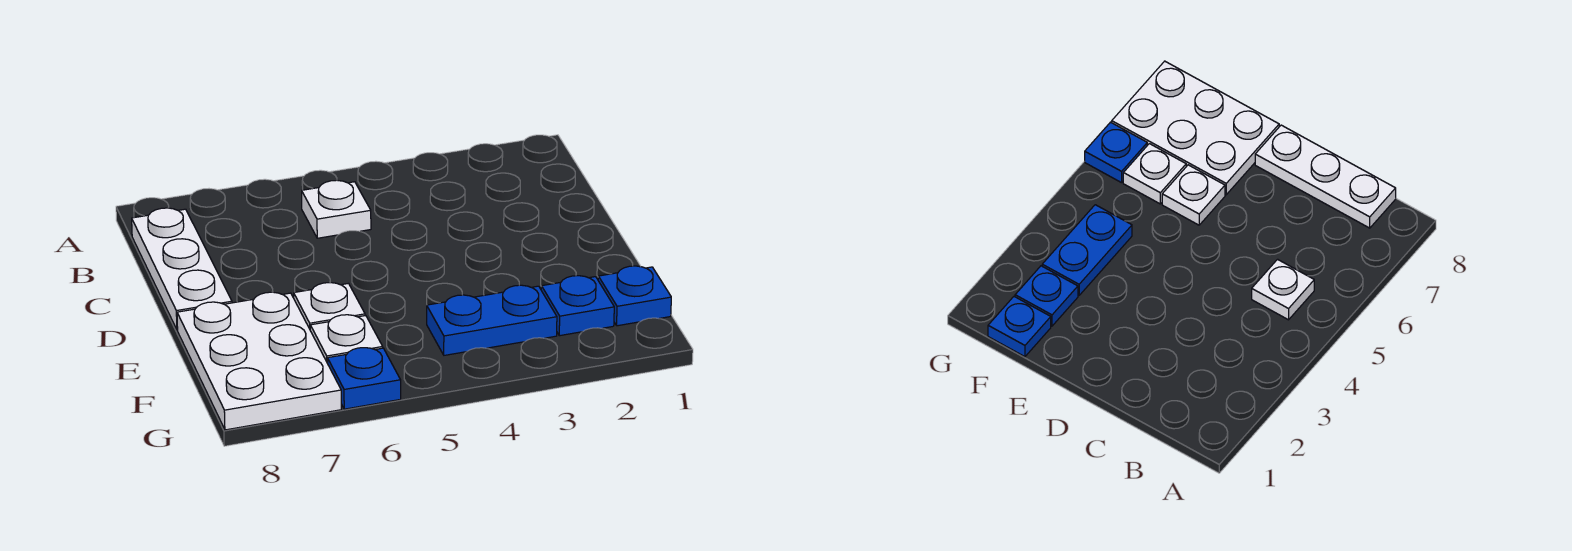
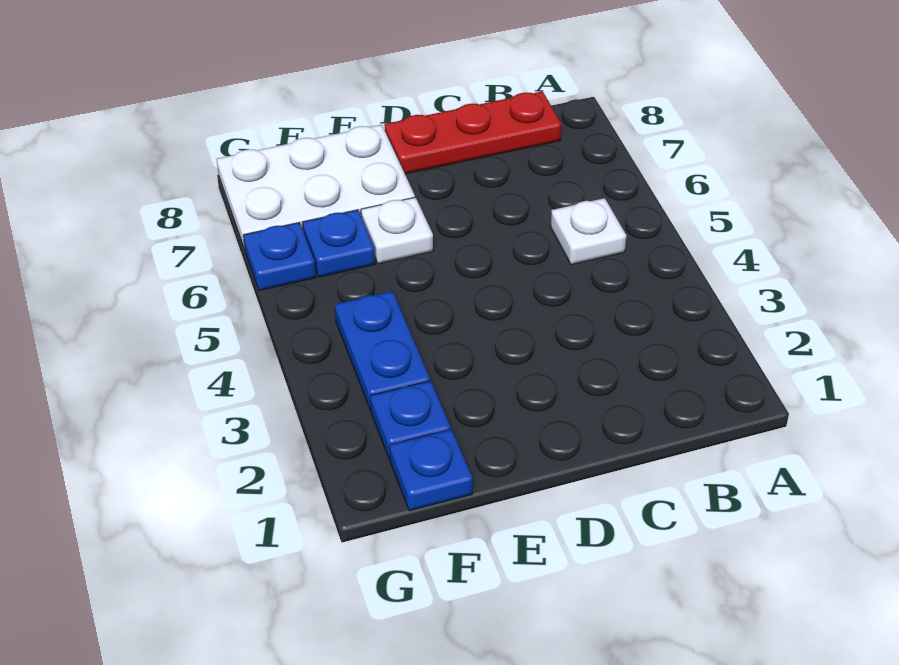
white 1x3 plate [132,208,232,330] -> red 1x3 plate [384,91,561,174]
white 1x1 plate [310,315,383,363] -> blue 1x1 plate [303,210,375,277]

